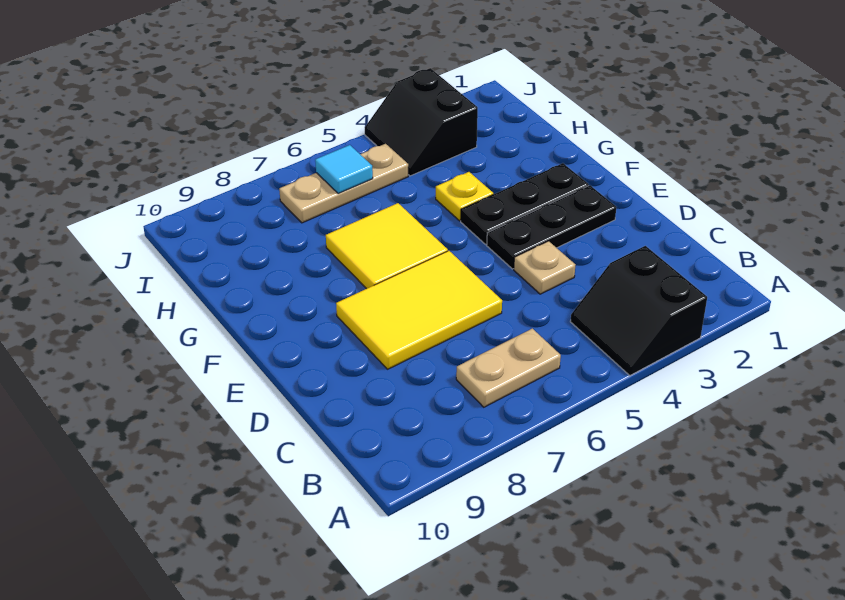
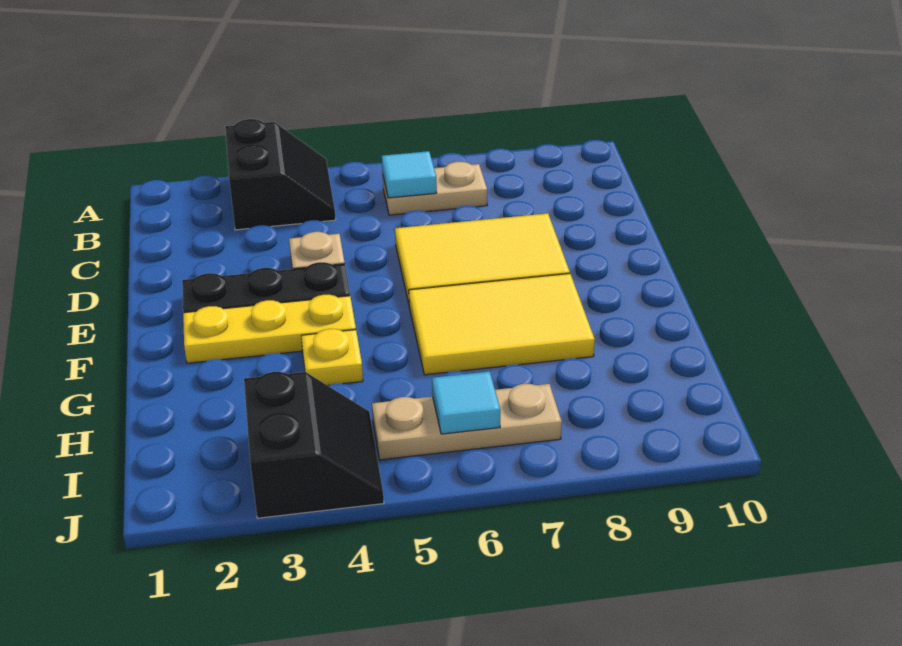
none -> cyan 1x1 tile [382,151,437,198]
black 1x3 plate [461,163,589,244] -> yellow 1x3 plate [183,295,356,363]
yellow 2x2 tile [326,203,448,289] -> yellow 2x3 tile [409,274,595,375]

